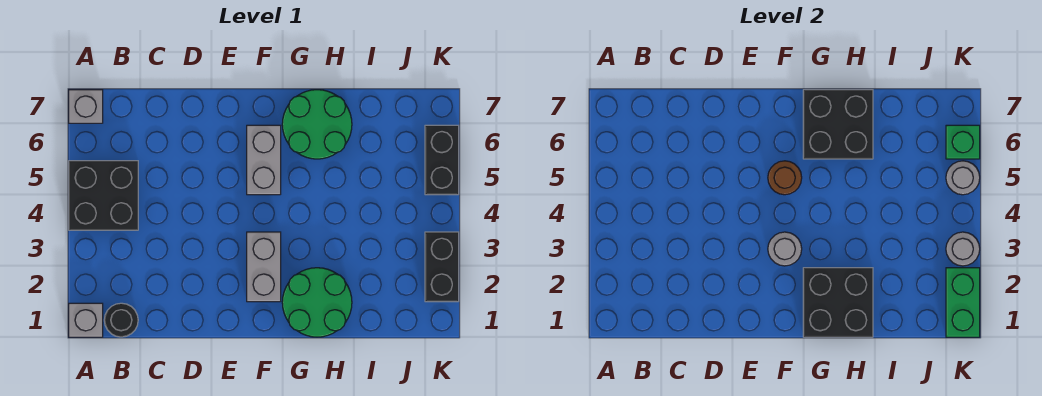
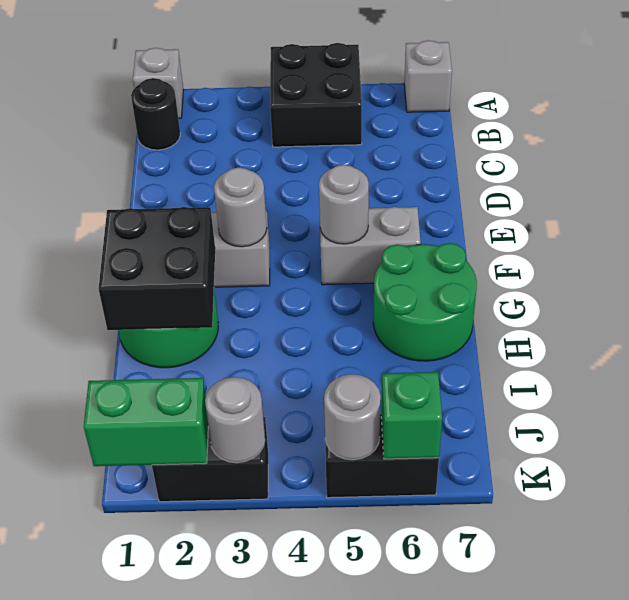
brown 1x1 round brick [768,161,802,195] -> grey 1x1 round brick [319,165,369,244]
black 2x2 brick [803,90,873,159] -> none

